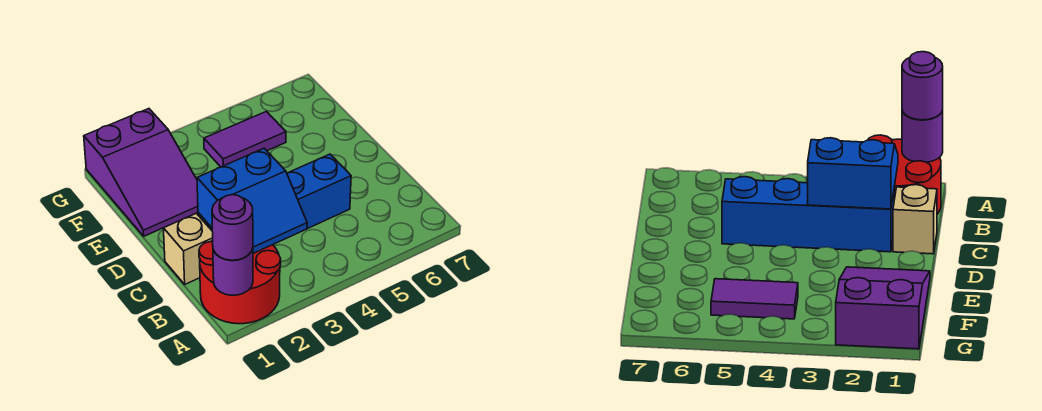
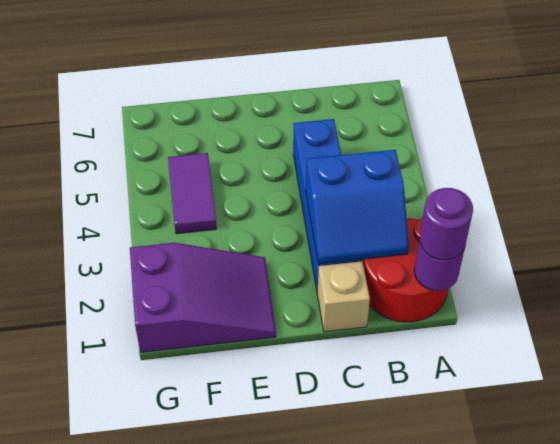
blue 2x2 slope [197,148,307,253] -> blue 2x2 slope turned to [306,150,409,264]

